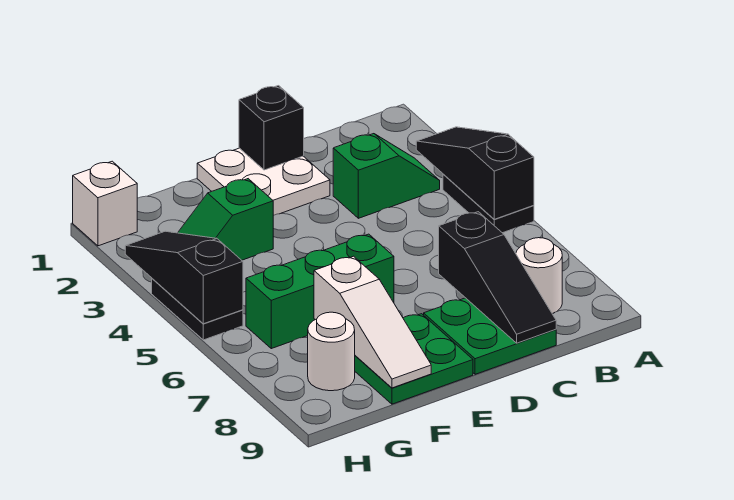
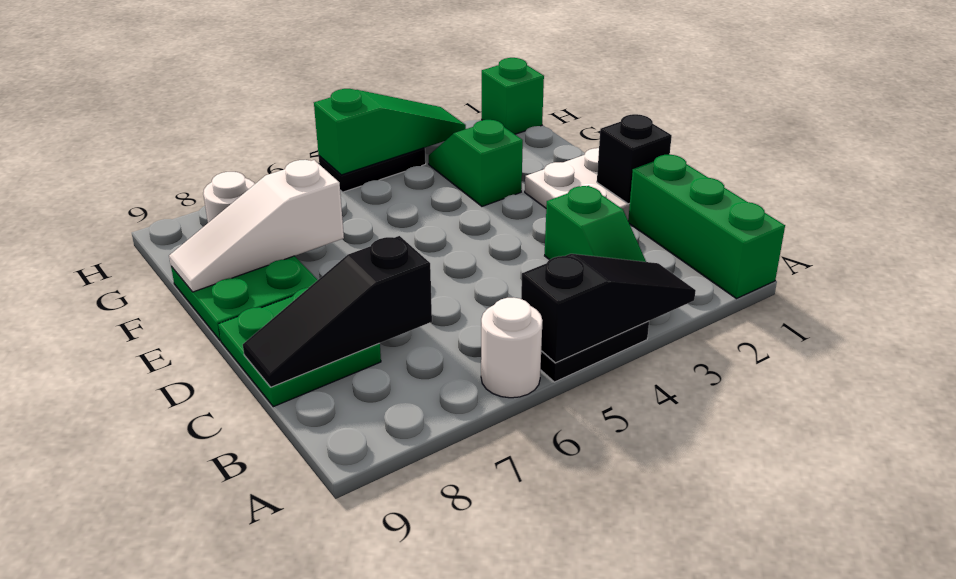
white 1x1 round brick [516,238,562,314] -> white 1x1 round brick moved to [481,298,543,398]
green 1x3 brick [246,234,394,349] -> green 1x3 brick moved to [628,155,785,299]
white 1x1 brick [73,161,137,246] -> green 1x1 brick [482,58,544,134]
black 1x3 slope [125,231,243,324] -> green 1x3 slope [314,89,466,175]

